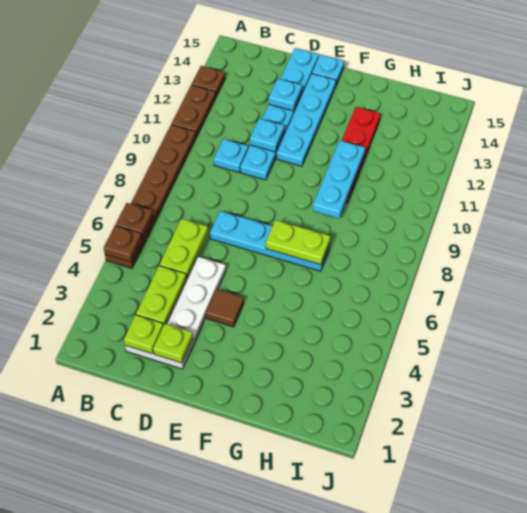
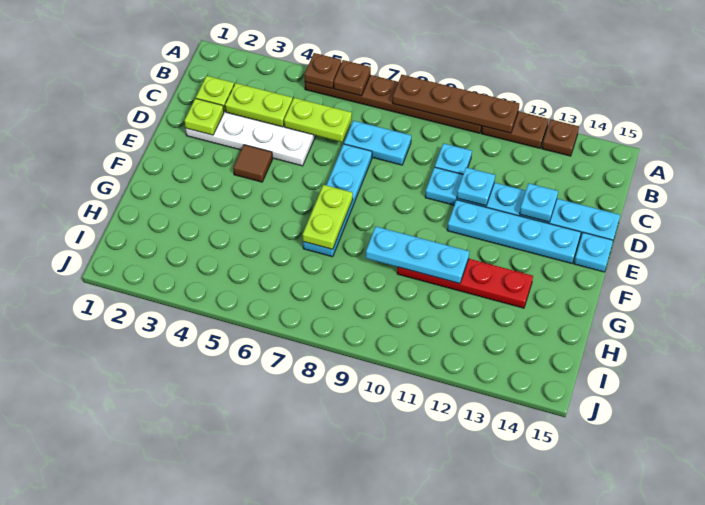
none -> brown 1x4 plate [393,75,519,133]
none -> cyan 1x2 plate [344,121,411,165]

